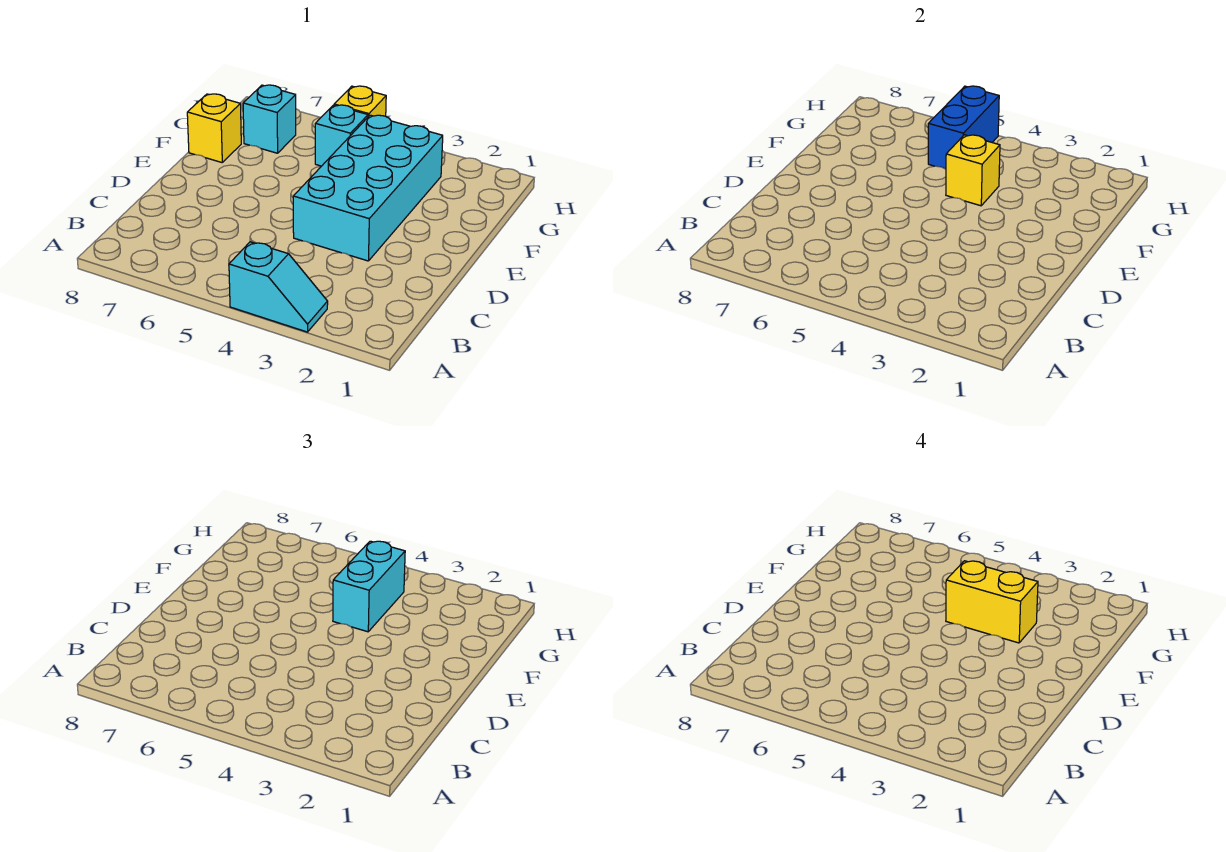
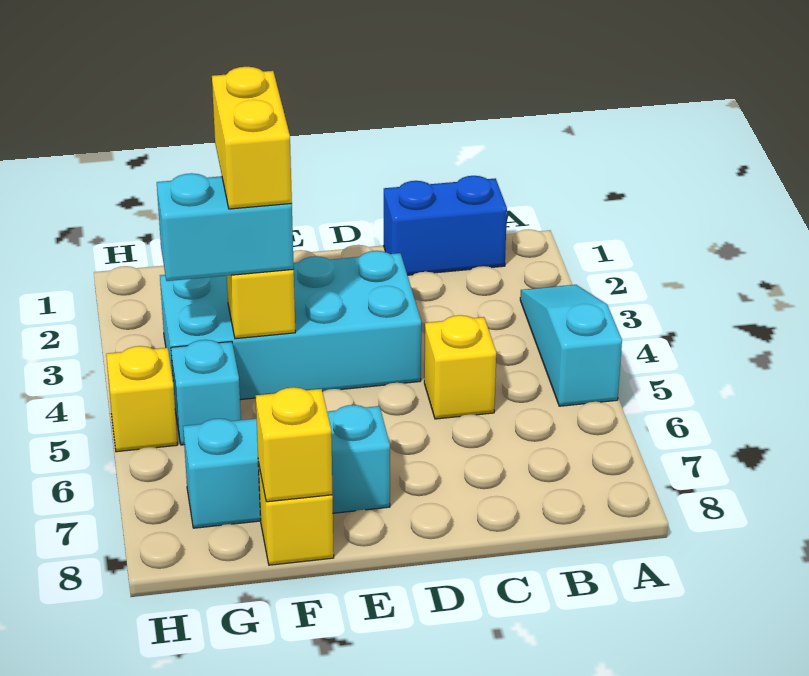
cyan 1x2 slope [229,242,328,332] -> cyan 1x3 slope [520,285,622,406]
none -> yellow 1x1 brick [424,315,496,419]
none -> yellow 1x1 brick [256,387,332,502]
blue 1x2 brick [928,86,999,169] -> blue 1x2 brick moved to [384,176,507,275]
cyan 1x1 brick [243,85,296,153] -> cyan 1x3 brick [183,405,390,528]

